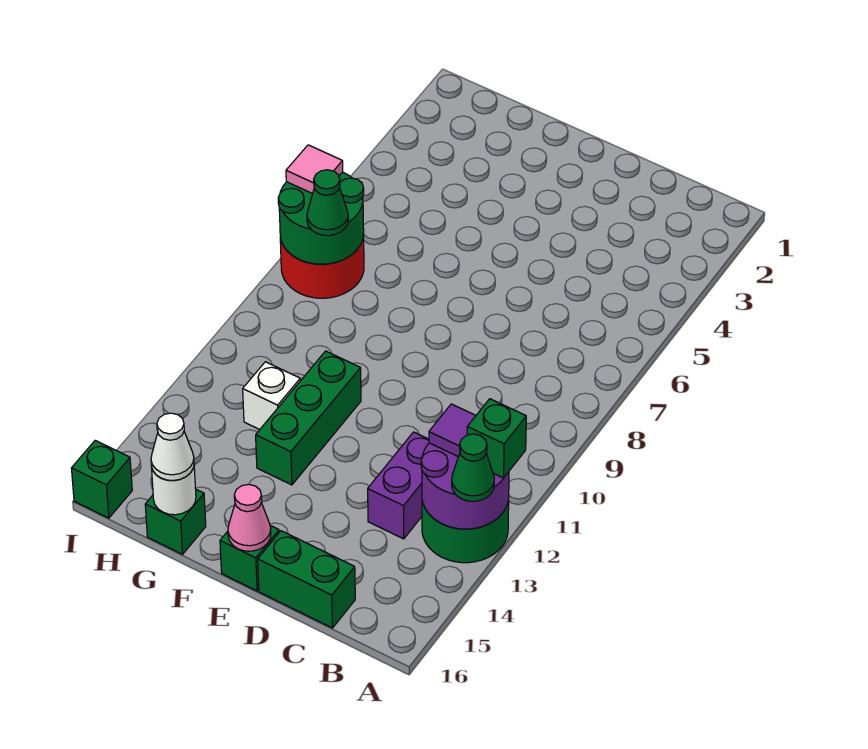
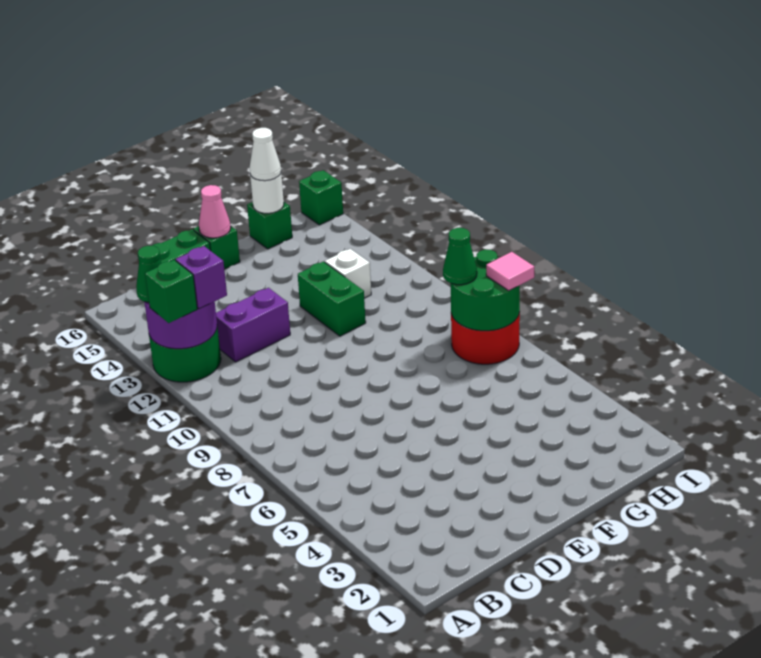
purple 1x1 tile [429,404,476,457] -> purple 1x1 brick [176,246,227,309]
purple 1x2 brick [368,432,429,539] -> purple 1x2 brick turned to [216,288,290,362]
green 1x3 brick [256,351,361,485] -> green 1x2 brick [298,261,366,336]

